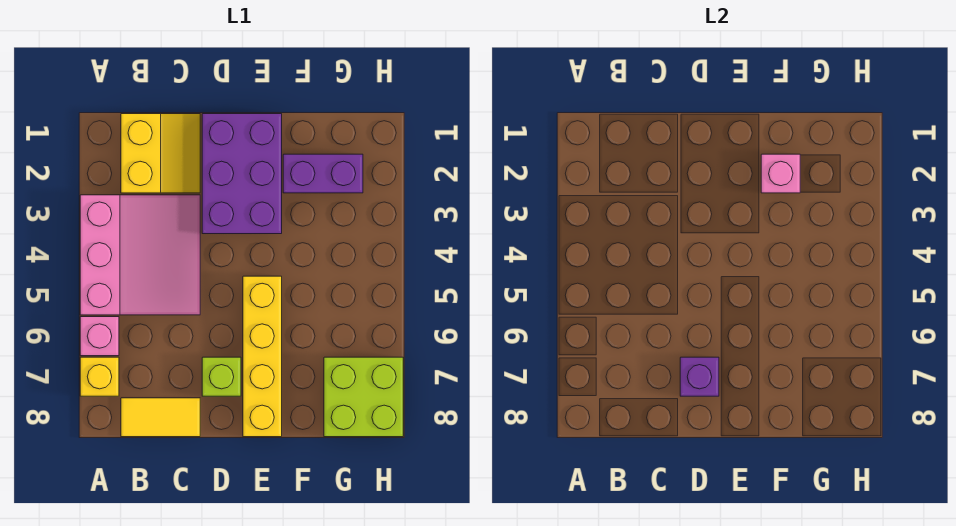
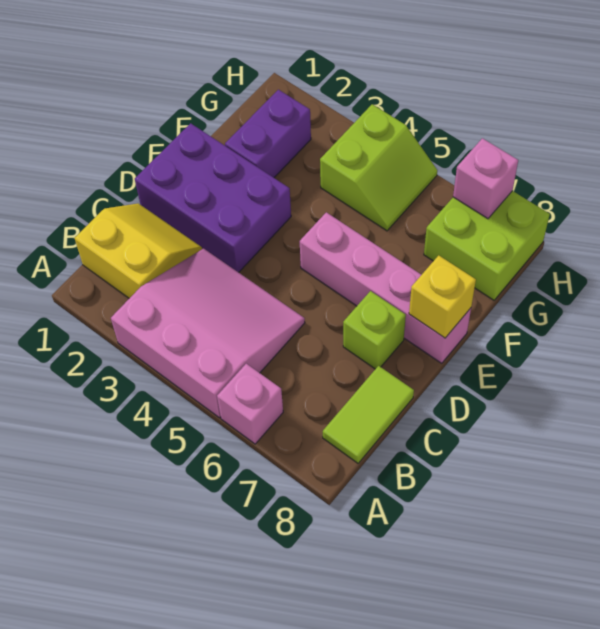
yellow 1x1 brick [80,357,119,396] -> yellow 1x1 brick moved to [409,255,476,338]
yellow 1x2 tile [121,398,200,437] -> lime 1x2 tile [323,366,414,463]
purple 1x1 brick [680,357,719,396] -> none
yellow 1x4 brick [243,276,282,437] -> pink 1x4 brick [300,212,471,363]
pink 1x1 brick [761,154,800,193] -> pink 1x1 brick moved to [453,138,518,219]
none -> lime 2x2 slope [320,104,437,231]

